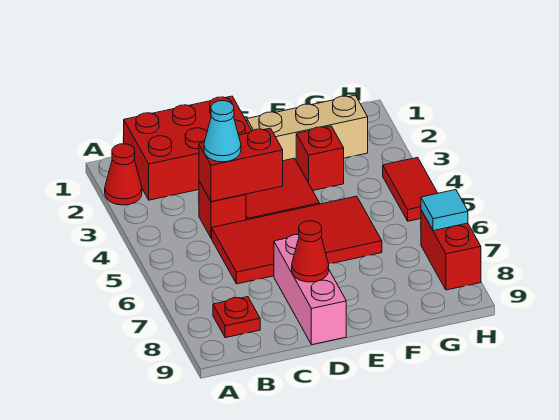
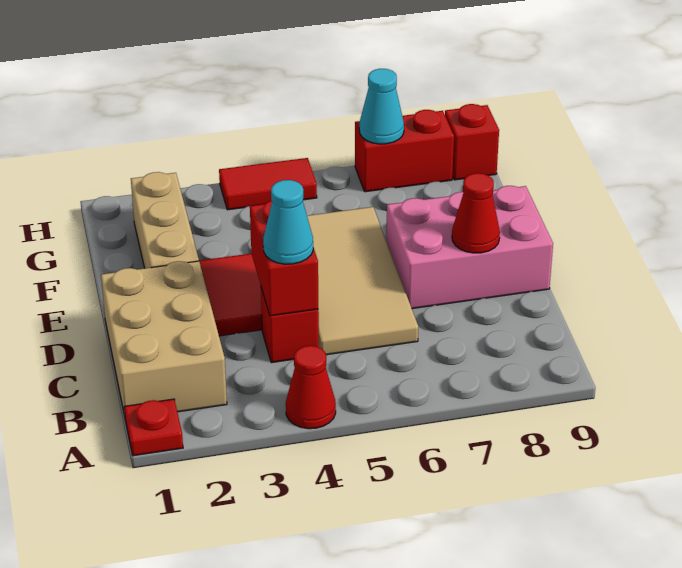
red 1x1 cone [105,144,142,205] -> red 1x1 cone moved to [286,346,336,429]
red 2x3 brick [124,96,252,200] -> tan 2x3 brick [101,261,227,416]
red 1x1 plate [213,297,260,338] -> red 1x1 plate moved to [124,399,183,456]
red 2x4 tile [212,196,382,284] -> tan 2x4 tile [307,207,418,355]
pink 1x3 brick [274,235,346,345] -> pink 2x3 brick [386,186,553,309]
red 1x1 brick [296,126,344,190] -> red 1x1 brick moved to [445,104,499,180]
cyan 1x1 tile [421,190,468,231] -> cyan 1x1 cone [359,69,404,144]

